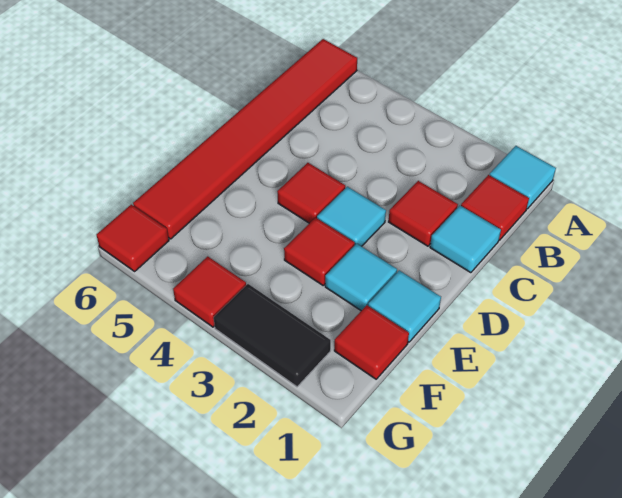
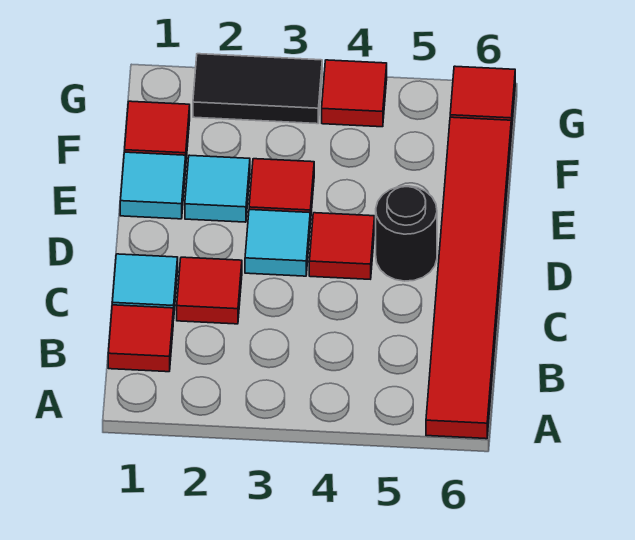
cyan 1x1 tile [490,146,556,209] -> none
none -> black 1x1 round brick [376,186,437,281]

